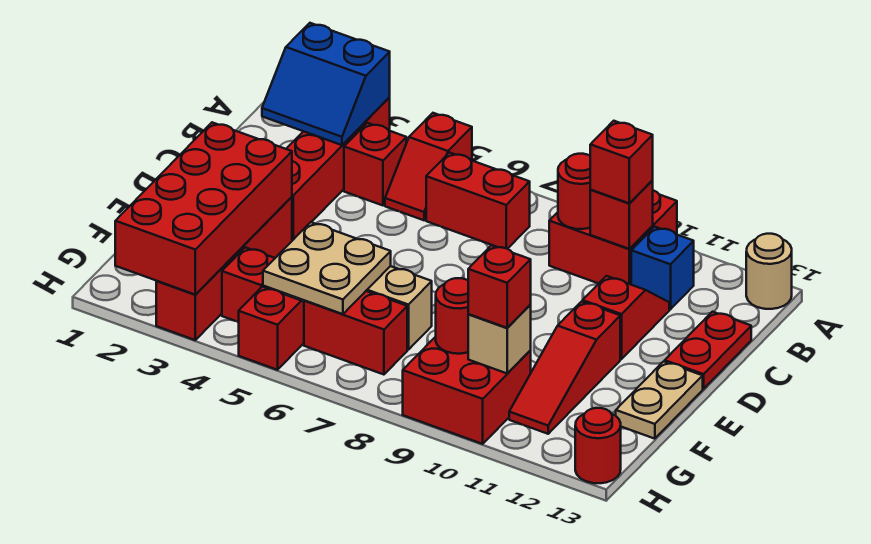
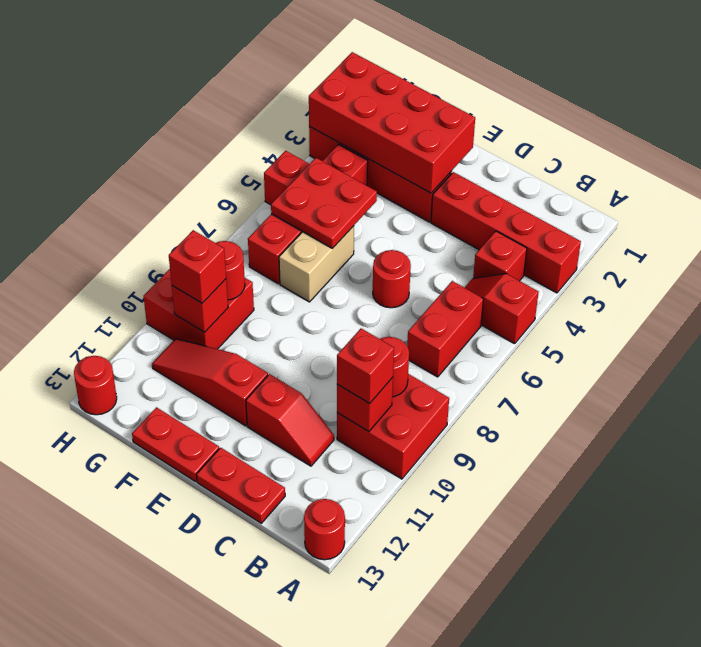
blue 2x2 slope [262,23,390,145] -> none
tan 1x1 round brick [746,234,792,309] -> red 1x1 round brick [304,499,345,560]
blue 1x1 brick [631,227,694,309] -> none
none -> red 1x1 round brick [373,250,411,308]
tan 1x2 plate [616,361,703,439] -> red 1x2 plate [132,407,219,482]
tan 2x2 plate [263,222,391,314] -> red 2x2 plate [271,158,377,248]
tan 1x1 brick [468,305,531,373] -> red 1x1 brick [172,279,228,332]

